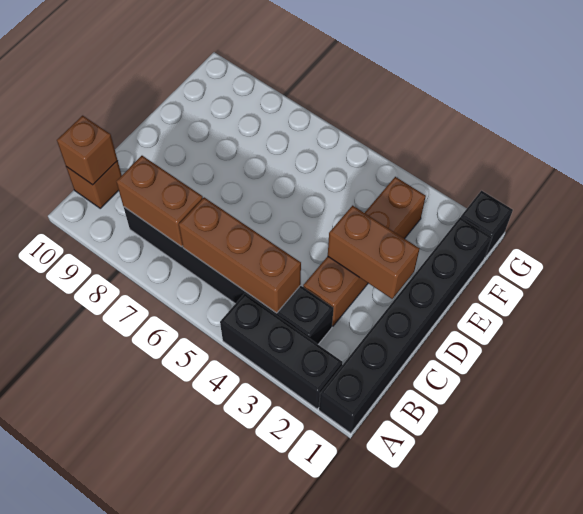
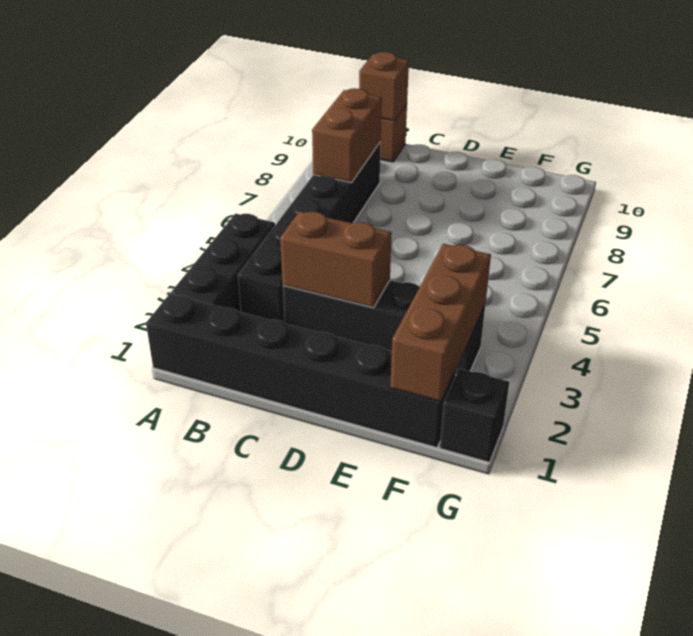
brown 1x3 brick [179,197,301,313] -> brown 1x3 brick moved to [390,244,491,402]
brown 1x4 brick [303,177,426,326] -> black 1x4 brick [283,280,485,374]
brown 1x2 brick [328,206,420,299] -> brown 1x2 brick turned to [280,211,392,308]

